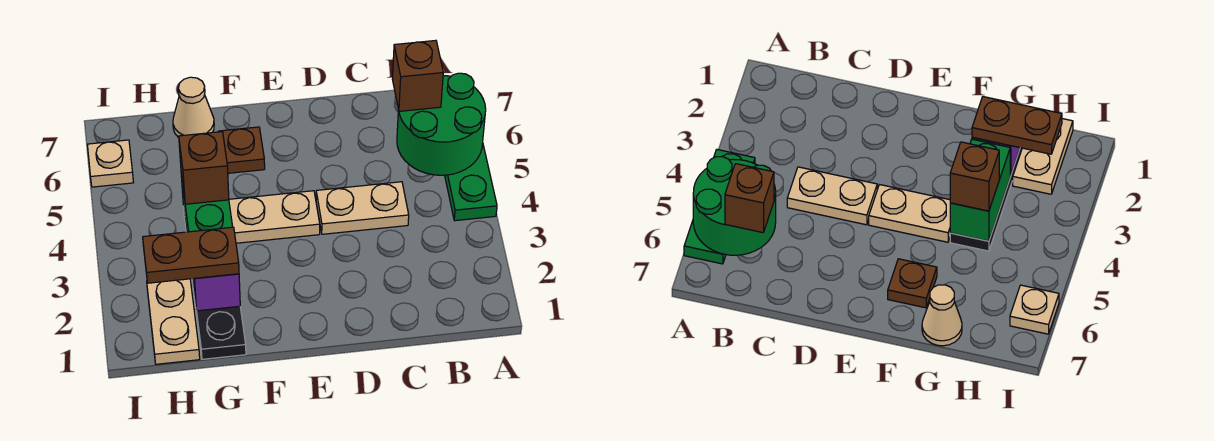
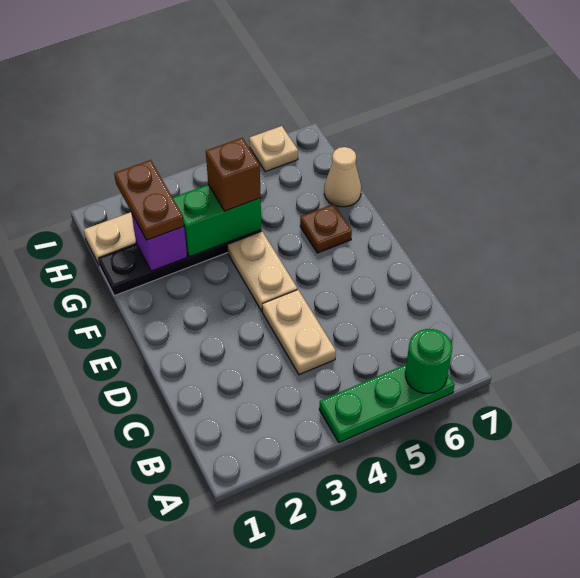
green 2x2 round brick [397,73,486,175] -> green 1x1 round brick [405,329,452,393]
brown 1x1 brick [392,40,443,111] -> none

